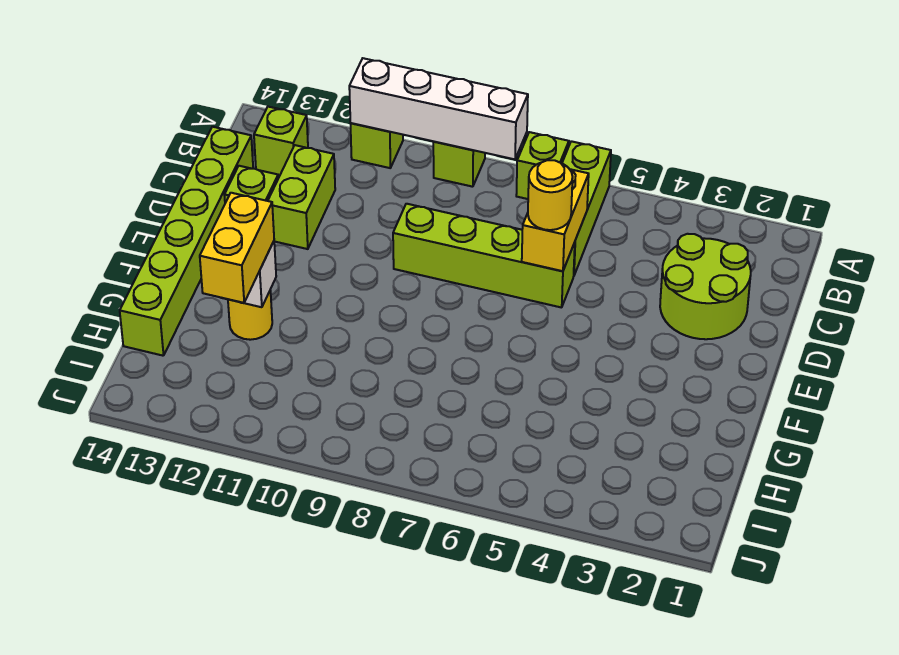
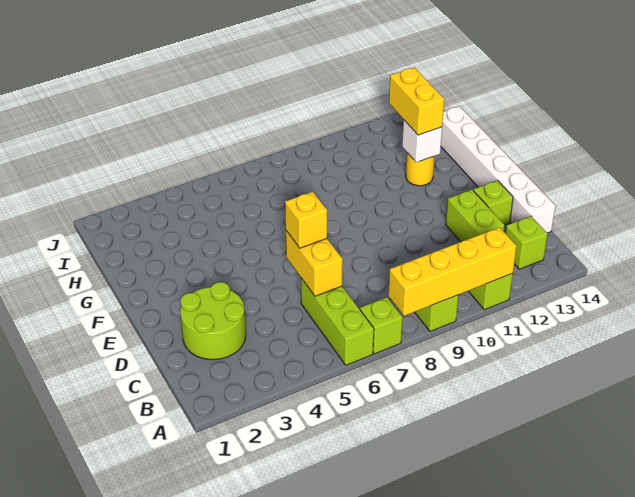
white 1x4 brick [349,58,528,159] -> yellow 1x4 brick [388,227,517,316]
lime 1x6 brick [120,127,253,356] -> white 1x6 brick [441,106,555,233]
lime 1x4 brick [393,204,575,308] -> none
yellow 1x1 round brick [528,160,573,230] -> yellow 1x1 brick [285,192,327,248]

